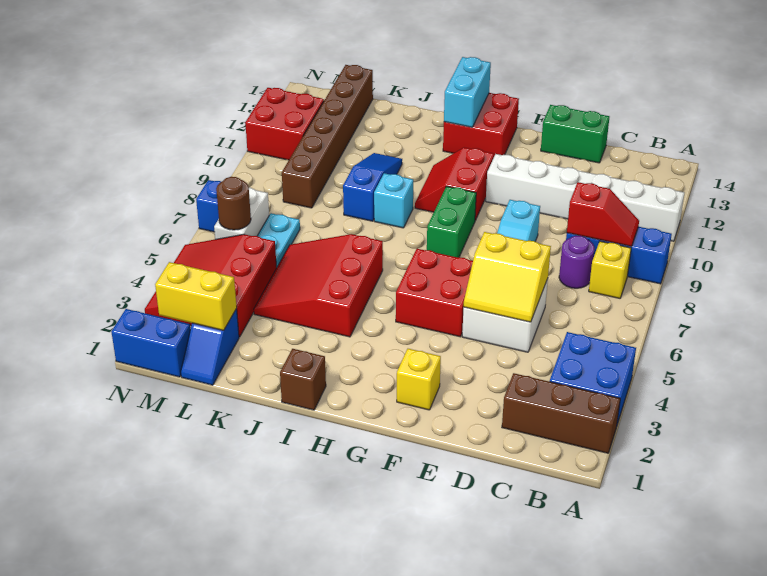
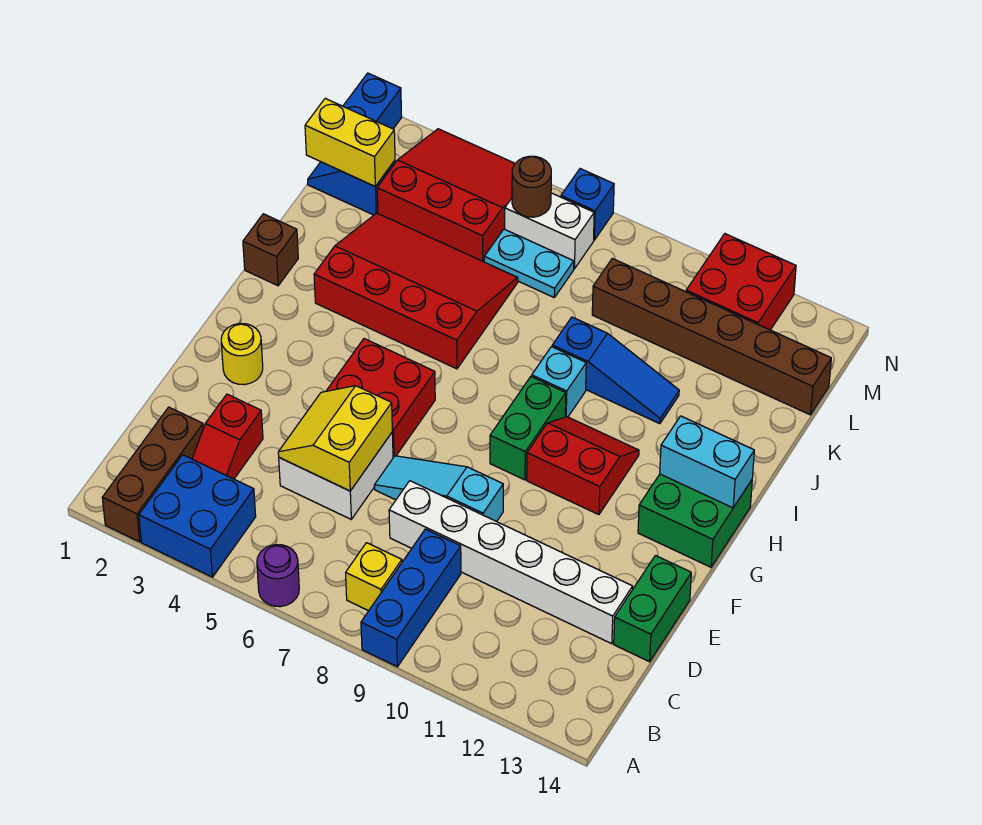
white 1x6 brick [486,154,684,241] -> white 1x6 brick turned to [389,481,633,644]
red 1x2 slope [567,182,639,246] -> red 1x2 slope moved to [192,394,263,479]
purple 1x1 round brick [559,235,594,288] -> purple 1x1 round brick moved to [257,545,299,607]
yellow 1x1 brick [397,349,441,410] -> yellow 1x1 round brick [221,324,263,385]
green 1x2 brick [427,186,476,258] -> green 1x2 brick turned to [490,377,566,480]
red 2x2 brick [443,93,519,156] -> green 2x2 brick [638,474,752,567]
red 3x3 slope [254,234,383,337] -> red 3x4 slope [314,213,518,369]
yellow 1x2 brick [155,262,237,330] -> yellow 1x2 brick turned to [305,98,395,186]

